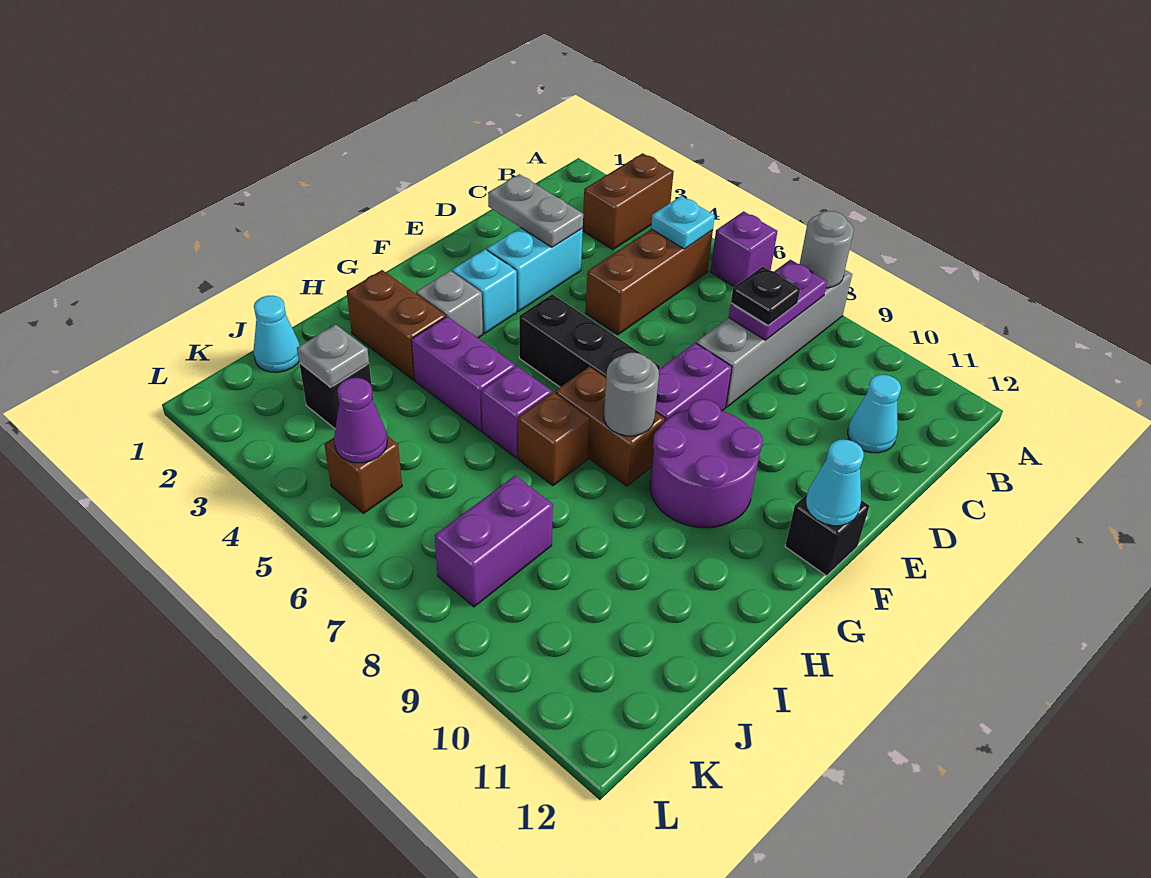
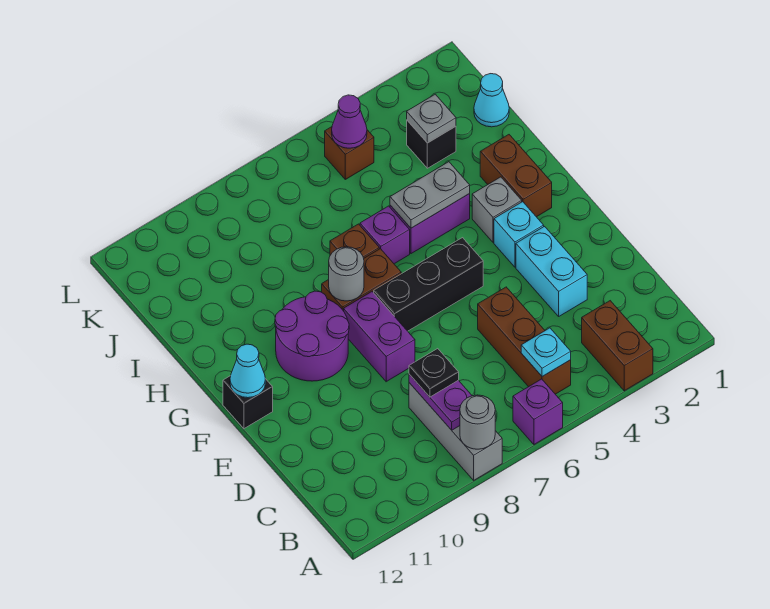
grey 1x4 brick [696,270,852,407] -> grey 1x3 brick [409,383,502,480]
cyan 1x1 cone [848,375,901,453] -> none
grey 1x2 plate [488,174,583,247] -> grey 1x2 plate moved to [390,162,470,228]
brown 1x2 brick [347,270,446,380] -> brown 1x2 brick turned to [480,135,552,217]
purple 1x2 brick [435,475,553,607] -> none

